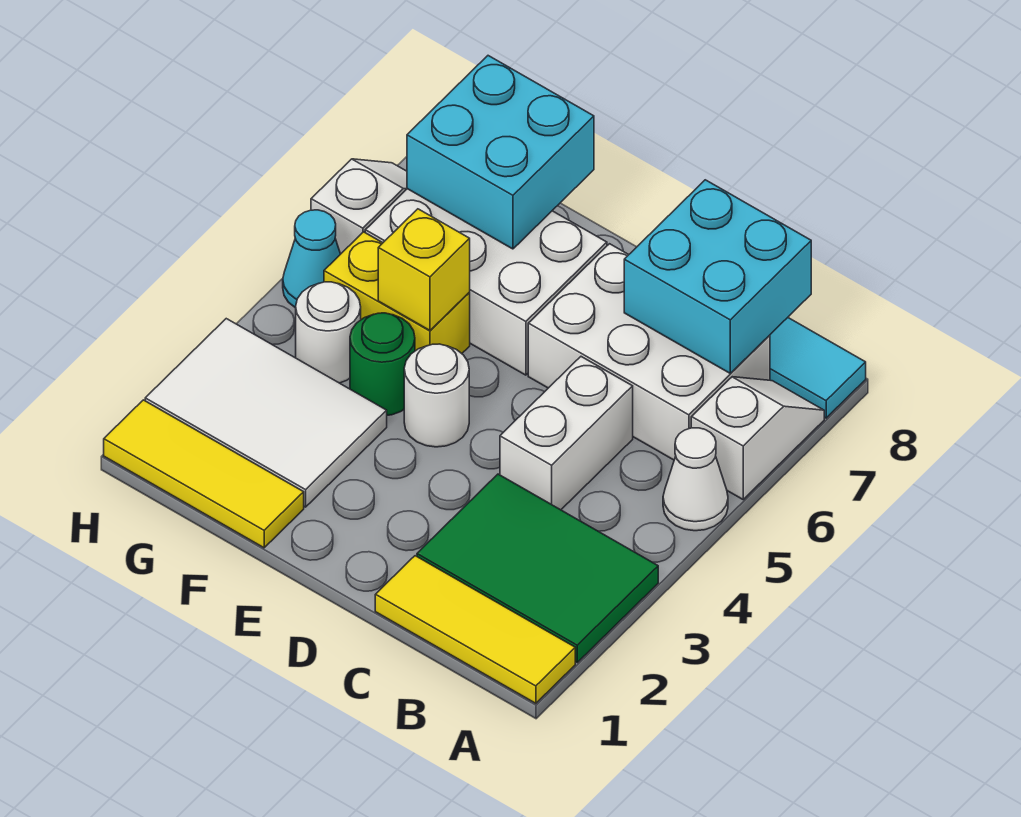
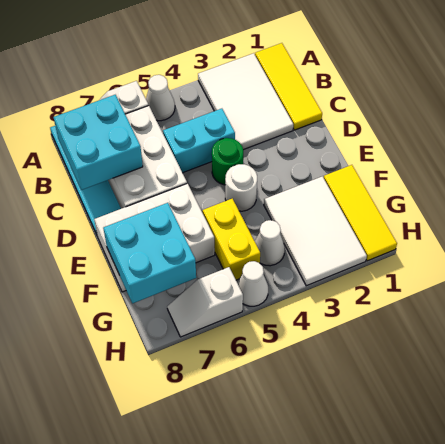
green 2x3 tile [417,474,658,662] -> white 2x3 tile [198,53,293,150]
white 1x2 brick [500,357,633,510] -> cyan 1x2 brick [163,109,235,173]
white 2x3 brick [365,189,607,375] -> white 2x3 brick turned to [94,183,215,292]
green 1x1 round brick [350,313,415,415] -> green 1x1 round brick moved to [212,138,243,185]
yellow 1x1 brick [378,209,470,330] -> none
white 1x1 round brick [296,282,361,383] -> white 1x1 cone [255,220,285,266]
cyan 1x1 cone [283,210,340,308] -> white 1x1 cone [237,261,268,306]

